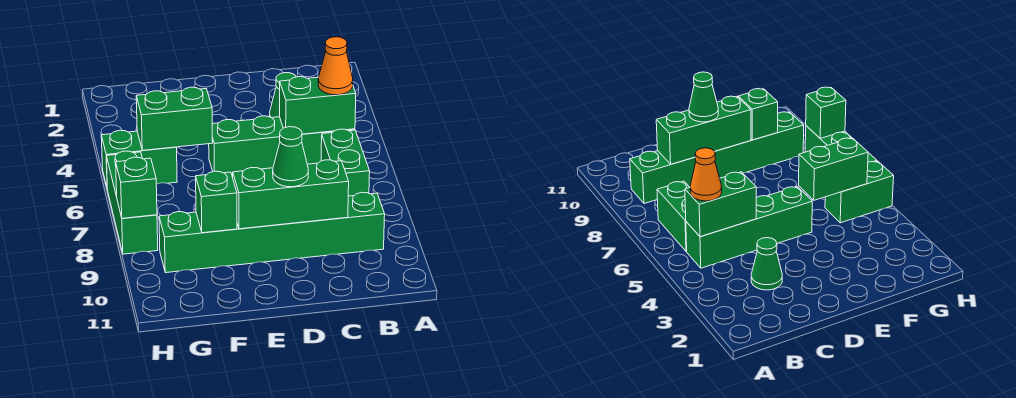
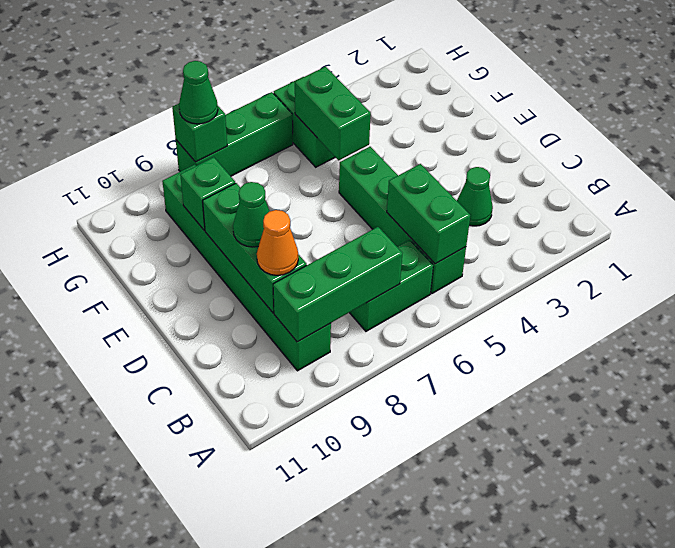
orange 1x1 cone [318,37,353,95] -> orange 1x1 cone moved to [257,210,298,275]
none -> green 1x3 brick [273,227,402,342]
none -> green 1x1 cone [179,61,218,124]

